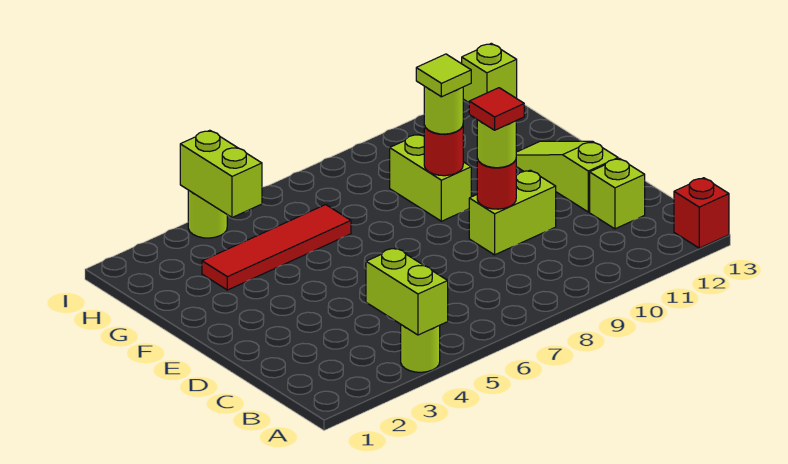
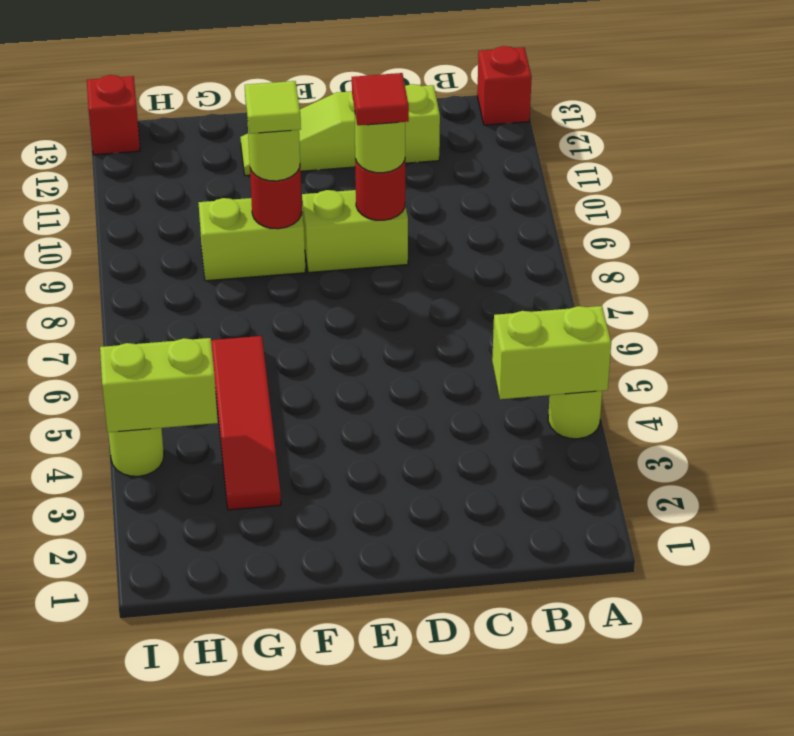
lime 1x2 brick [469,170,556,255] -> lime 1x2 brick turned to [302,190,408,272]
lime 1x1 brick [462,43,517,102] -> red 1x1 brick [87,75,140,155]

